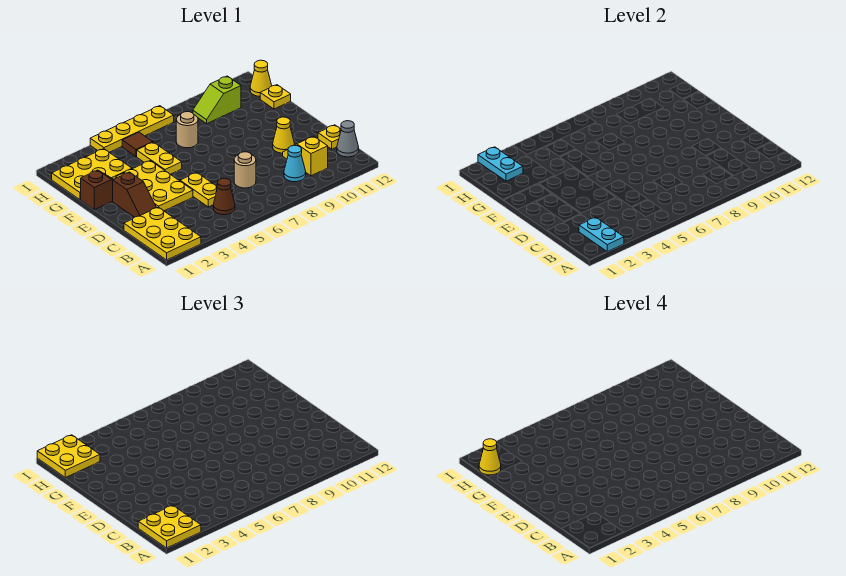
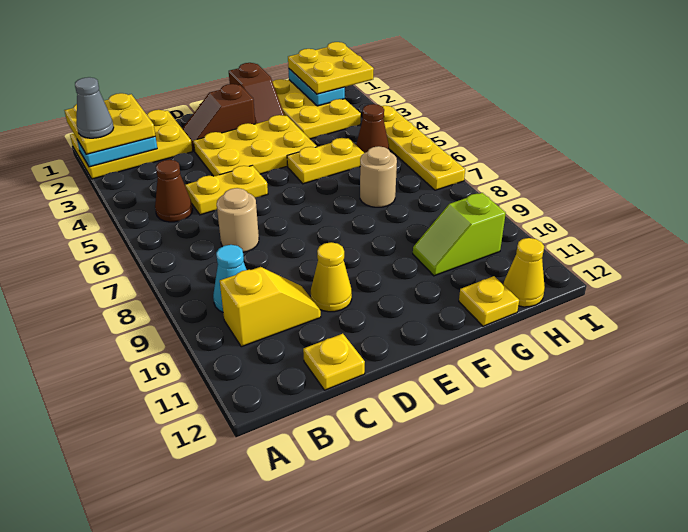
grey 1x1 cone [337,121,359,157] -> grey 1x1 cone moved to [75,77,114,138]
yellow 1x1 cone [479,439,501,475] -> none
cyan 1x2 plate [478,147,523,181] -> cyan 1x2 plate turned to [289,69,345,106]
brown 1x1 tile [122,132,153,157] -> brown 1x1 cone [356,104,389,153]
lime 1x2 slope [193,76,241,124] -> lime 1x2 slope turned to [413,193,506,276]

